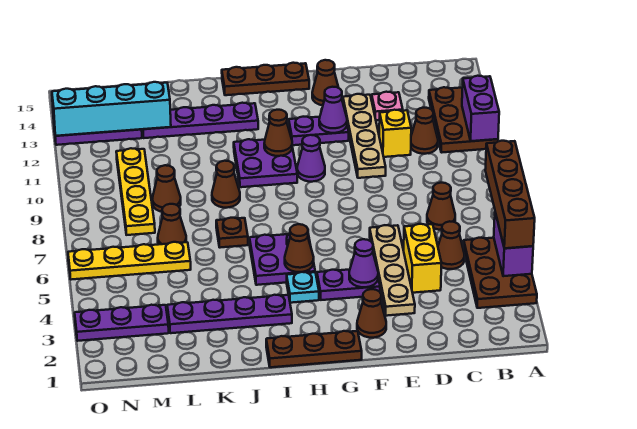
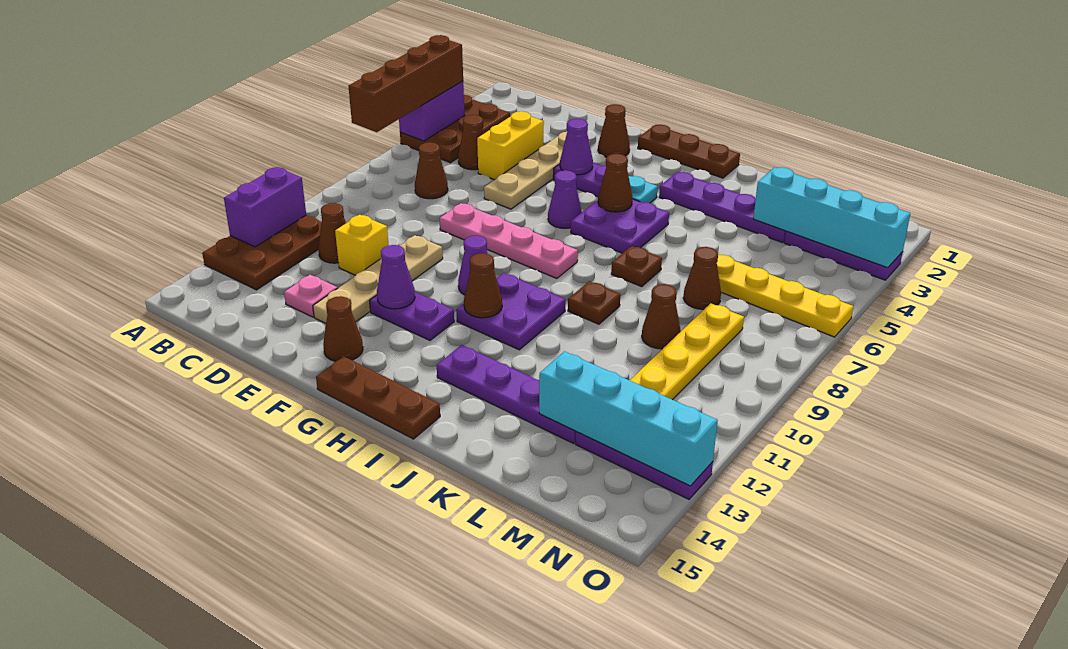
none -> pink 1x4 plate [439,203,578,278]
none -> purple 1x1 cone [548,170,582,228]
brown 1x1 cone [212,161,240,208] -> brown 1x1 plate [568,281,620,324]
none -> cyan 1x4 brick [753,167,910,268]

